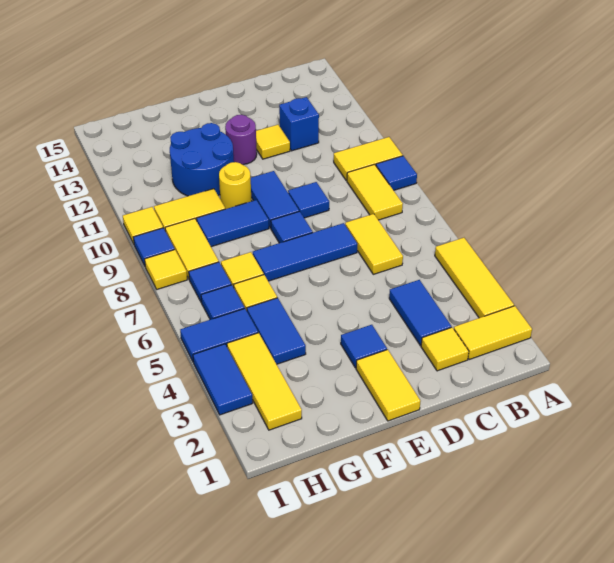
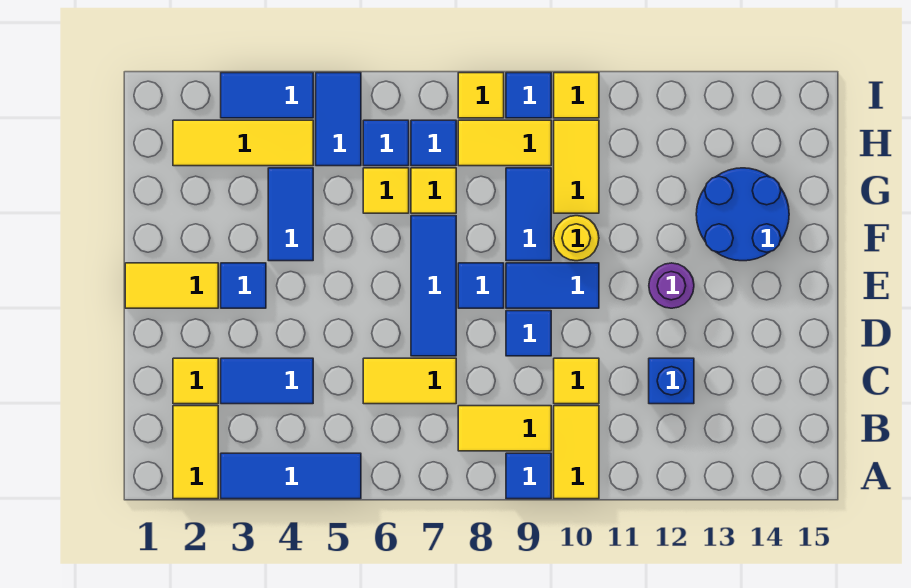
yellow 1x3 tile [435,238,514,318] -> blue 1x3 tile [221,453,361,499]
yellow 1x1 tile [256,125,290,159] -> yellow 1x1 tile moved to [554,358,599,404]
blue 2x2 round brick [170,123,234,196] -> blue 2x2 round brick moved to [696,168,789,261]
blue 1x2 tile [247,298,306,364] -> blue 1x2 tile turned to [268,168,313,261]

